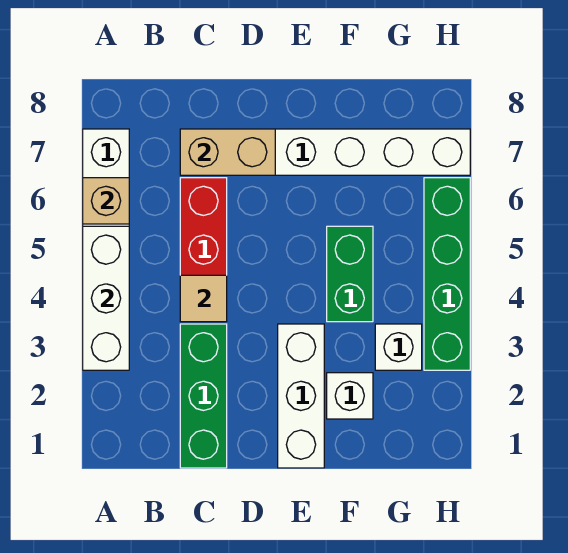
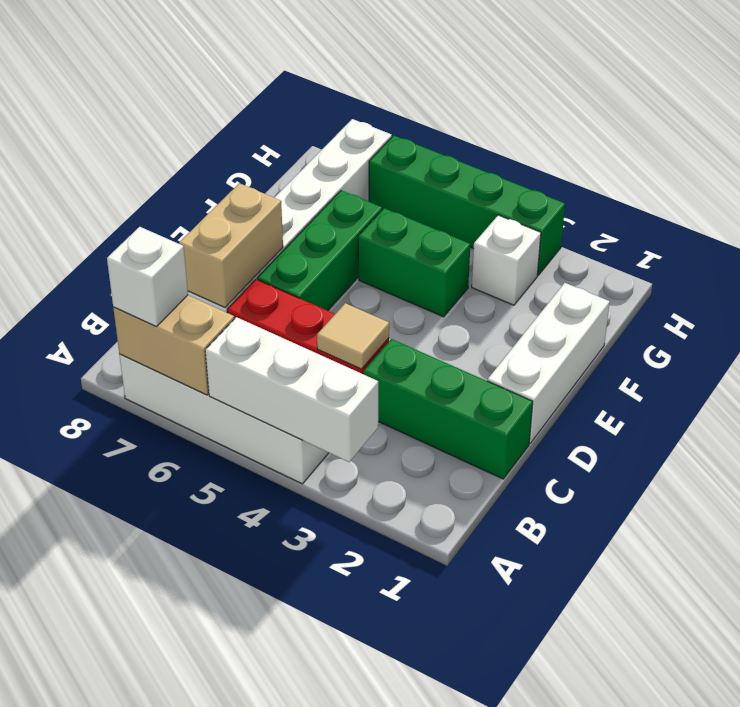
tan 1x1 brick [83,178,129,224] -> tan 1x2 brick [113,295,234,395]
none -> green 1x3 brick [257,190,382,311]
white 1x3 brick [278,324,324,468] -> white 1x3 brick turned to [487,283,610,443]
white 1x1 brick [327,373,373,419] -> white 1x1 brick moved to [107,227,188,326]

